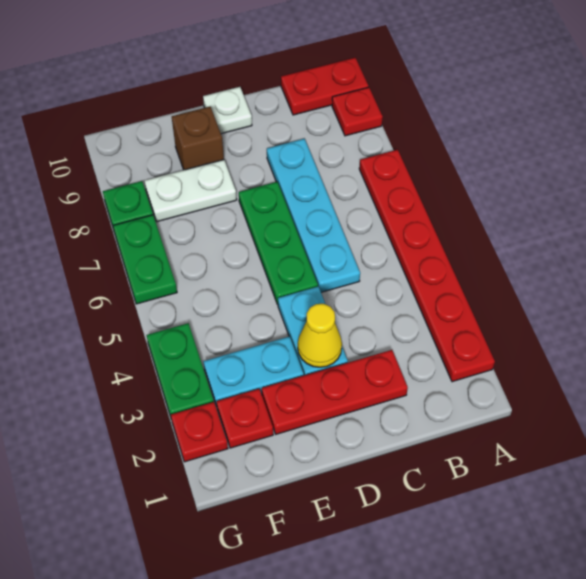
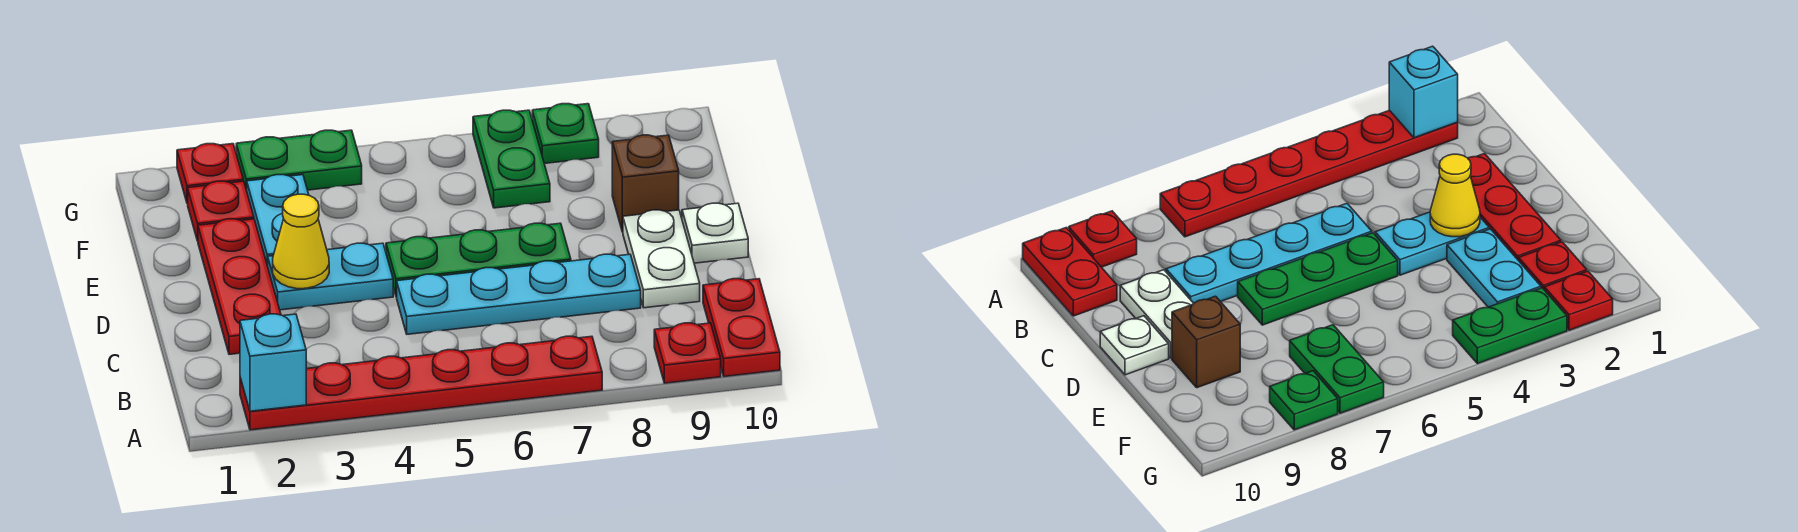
none -> cyan 1x1 brick [240,314,306,411]
white 1x2 plate [145,160,237,222] -> white 1x2 plate moved to [623,210,700,308]
green 1x2 plate [113,215,177,304] -> green 1x2 plate turned to [473,110,550,208]

